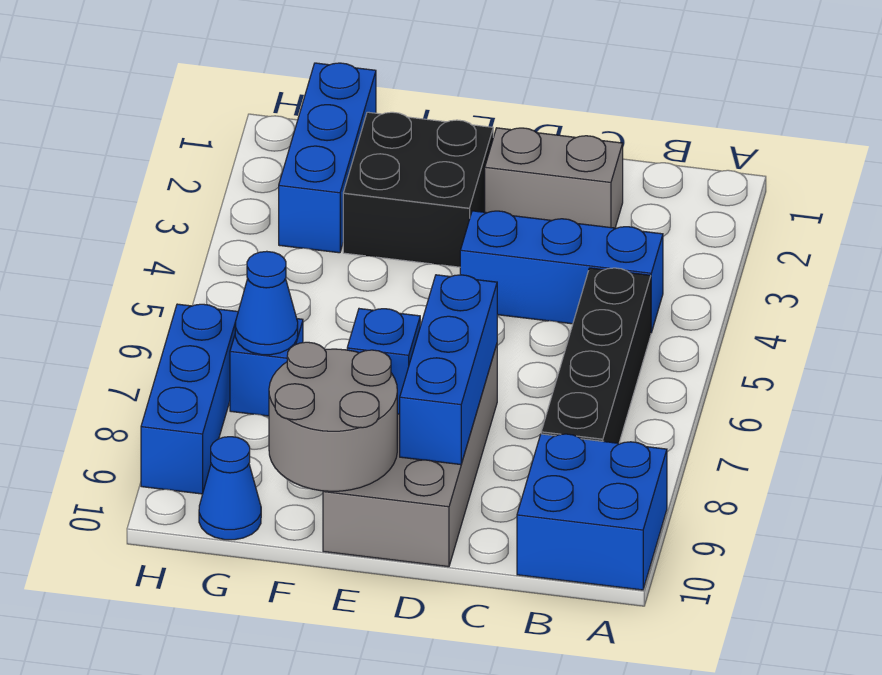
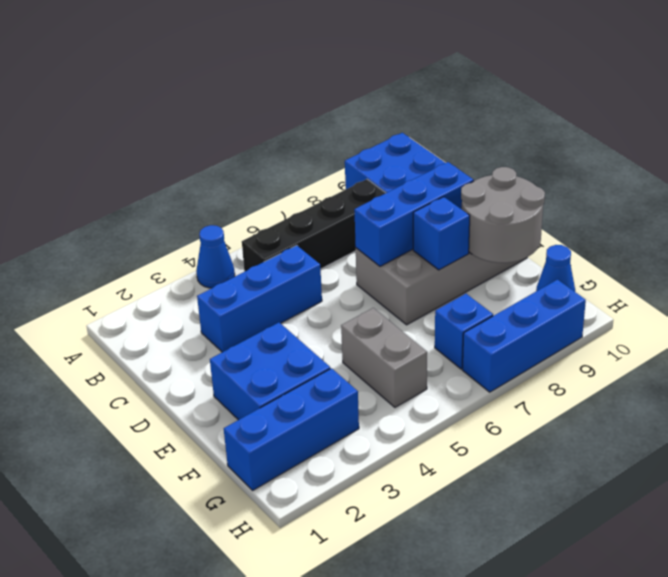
blue 1x3 brick [460,211,663,333] -> blue 1x3 brick turned to [197,245,322,352]
grey 1x2 brick [485,128,623,228] -> grey 1x2 brick moved to [341,308,427,407]
black 2x2 brick [343,112,493,267] -> blue 2x2 brick [210,323,330,420]
blue 1x1 cone [235,251,298,355] -> blue 1x1 cone moved to [196,225,235,288]

